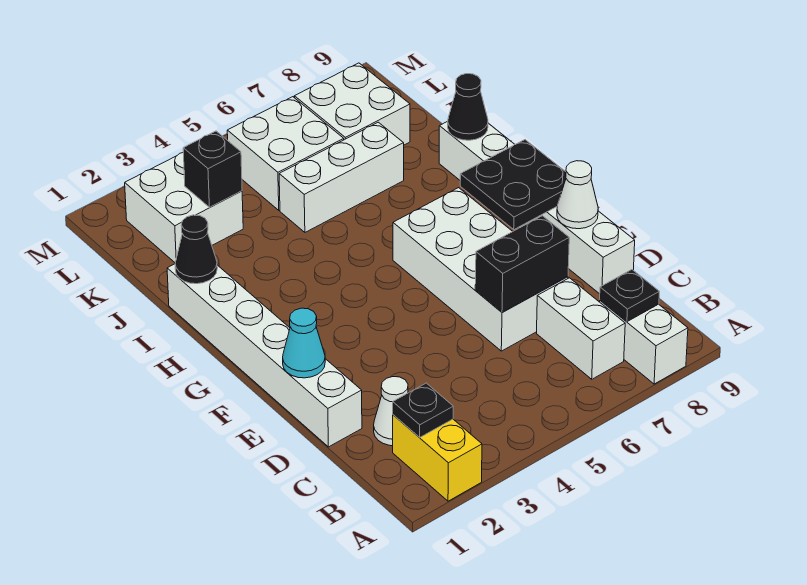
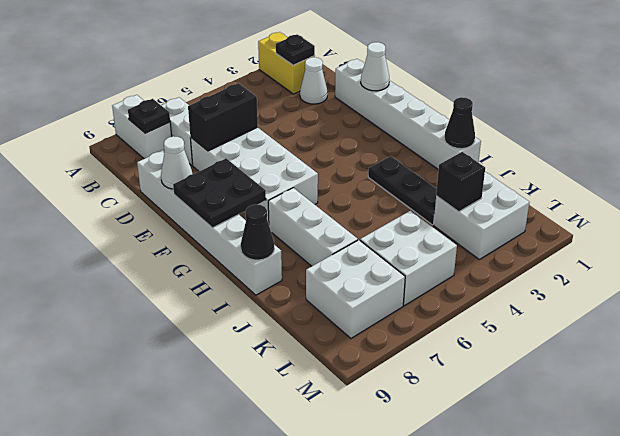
cyan 1x1 cone [283,308,325,378] -> white 1x1 cone [361,42,389,91]
none -> black 1x3 plate [368,156,437,225]
white 1x3 brick [279,122,404,232] -> white 1x3 brick turned to [268,188,358,266]

